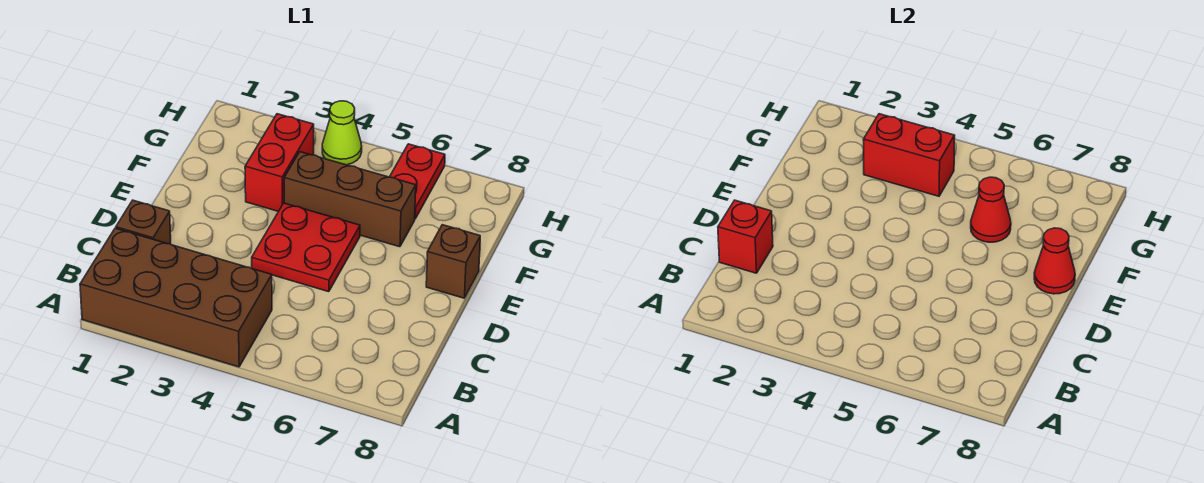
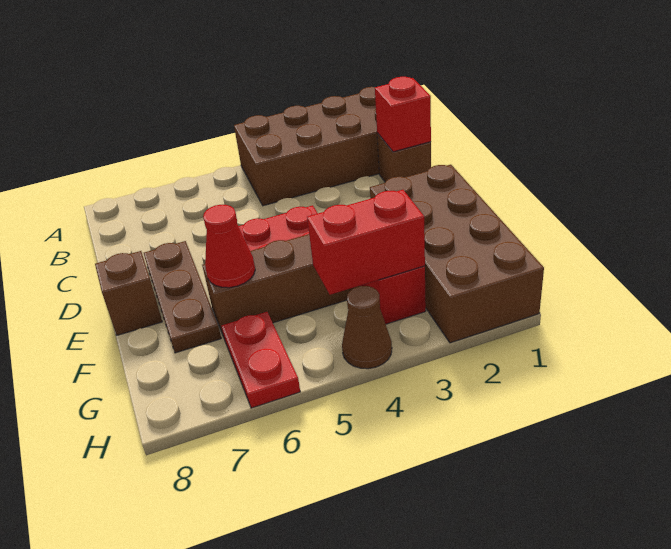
none -> brown 1x3 plate [144,241,221,353]
none -> brown 2x4 brick [370,165,544,343]
red 1x1 cone [1034,228,1075,294] -> none
lime 1x1 cone [322,101,362,165] -> brown 1x1 cone [342,286,392,369]

